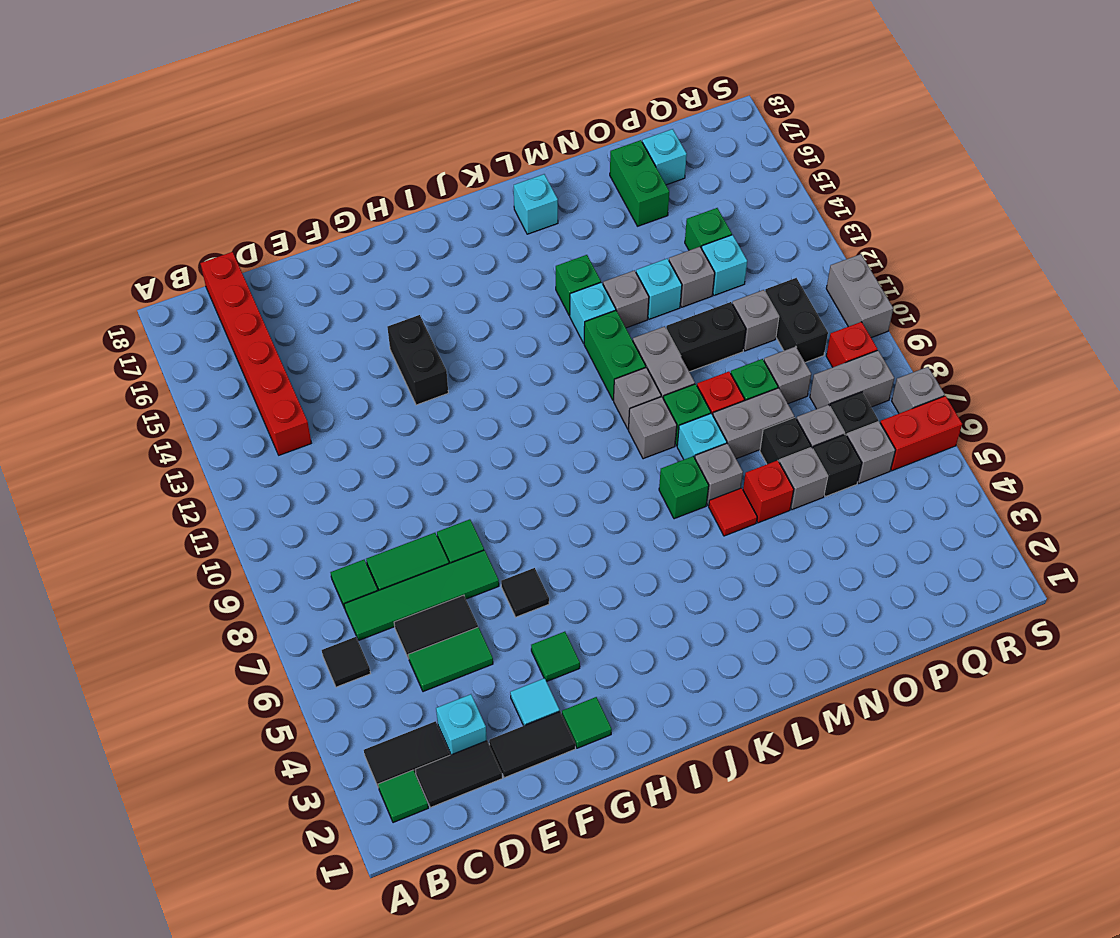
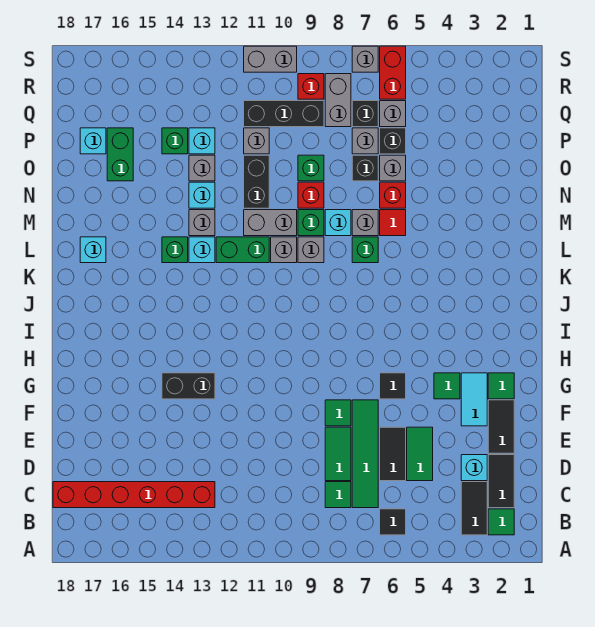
cyan 1x1 tile [510,678,560,726] -> cyan 1x2 tile [461,373,487,426]
grey 1x2 brick [713,388,794,459] -> none
green 1x2 brick [610,140,669,226] -> green 1x2 brick turned to [107,128,133,181]
grey 1x1 brick [764,346,811,404] -> none
black 1x2 brick [765,278,828,363] -> black 1x3 brick [244,101,324,127]

